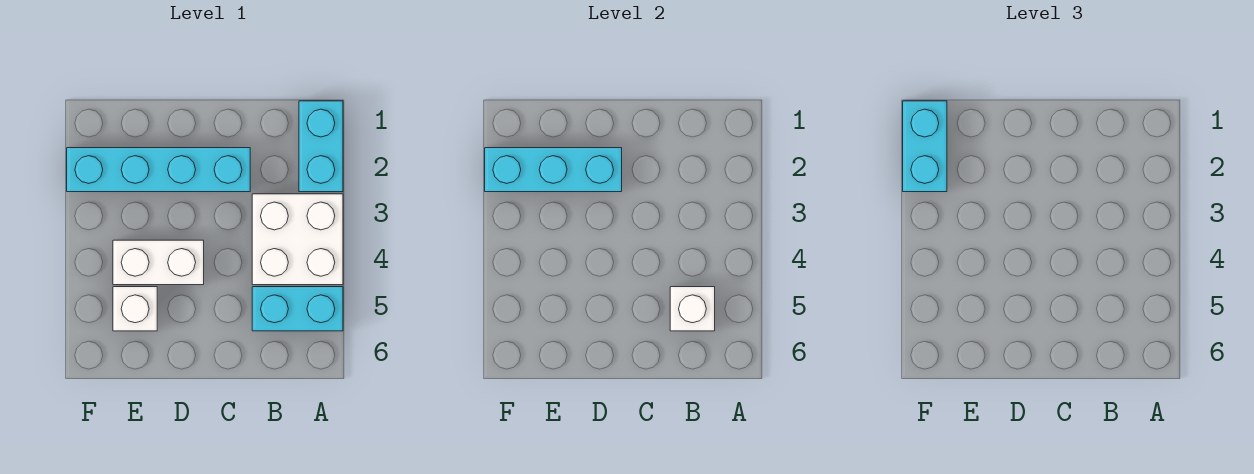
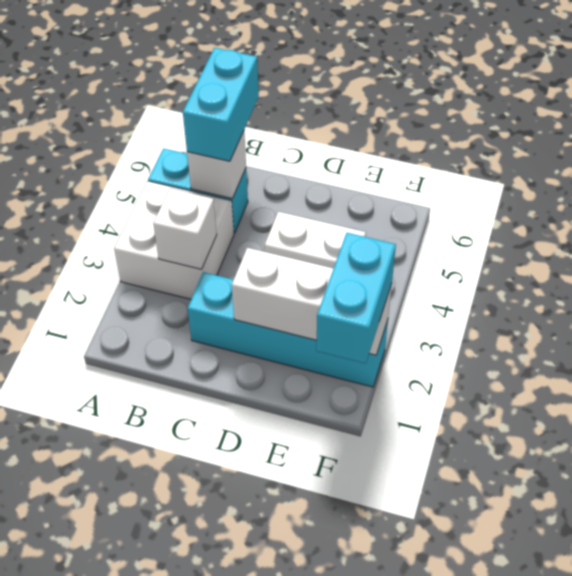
cyan 1x2 brick [299,101,343,192] -> cyan 1x2 brick moved to [183,48,259,161]
cyan 1x3 brick [485,148,622,192] -> white 1x3 brick [232,248,392,355]
white 1x1 brick [113,287,157,331] -> white 1x1 brick moved to [153,189,217,269]

